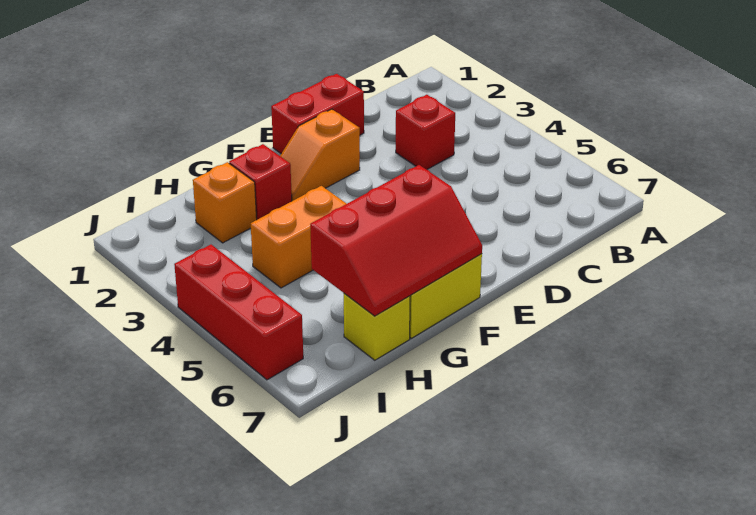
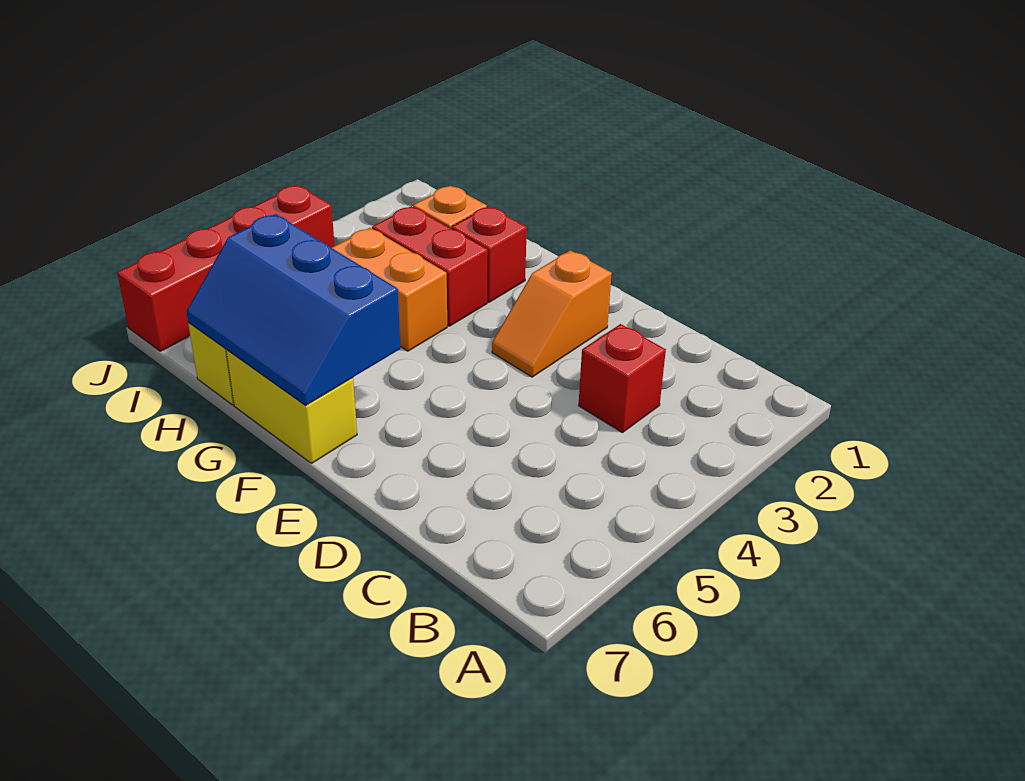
red 1x2 brick [271,74,364,154] -> red 1x2 brick moved to [372,206,488,326]
orange 1x2 slope [280,109,360,201] -> orange 1x2 slope turned to [492,250,612,377]
red 2x3 slope [310,165,482,316] -> blue 2x3 slope [186,214,400,405]
red 1x3 brick [174,245,303,380] -> red 1x4 brick [117,185,335,351]

